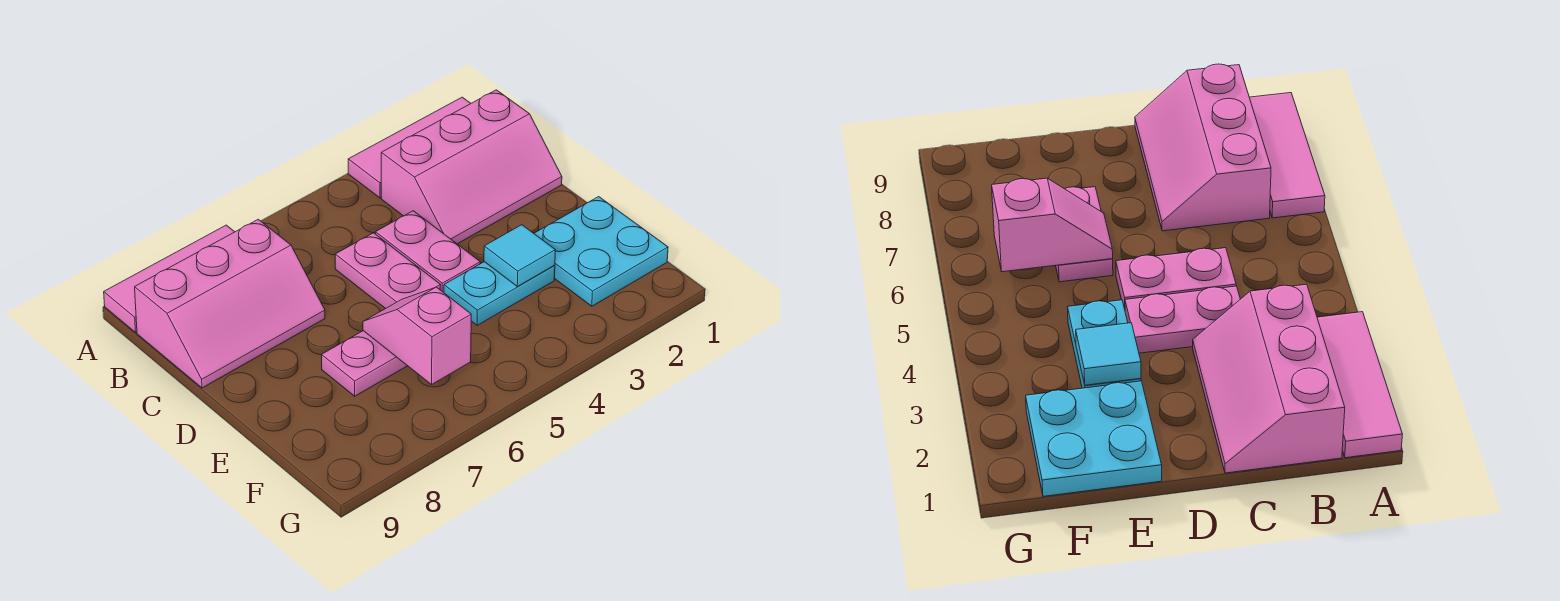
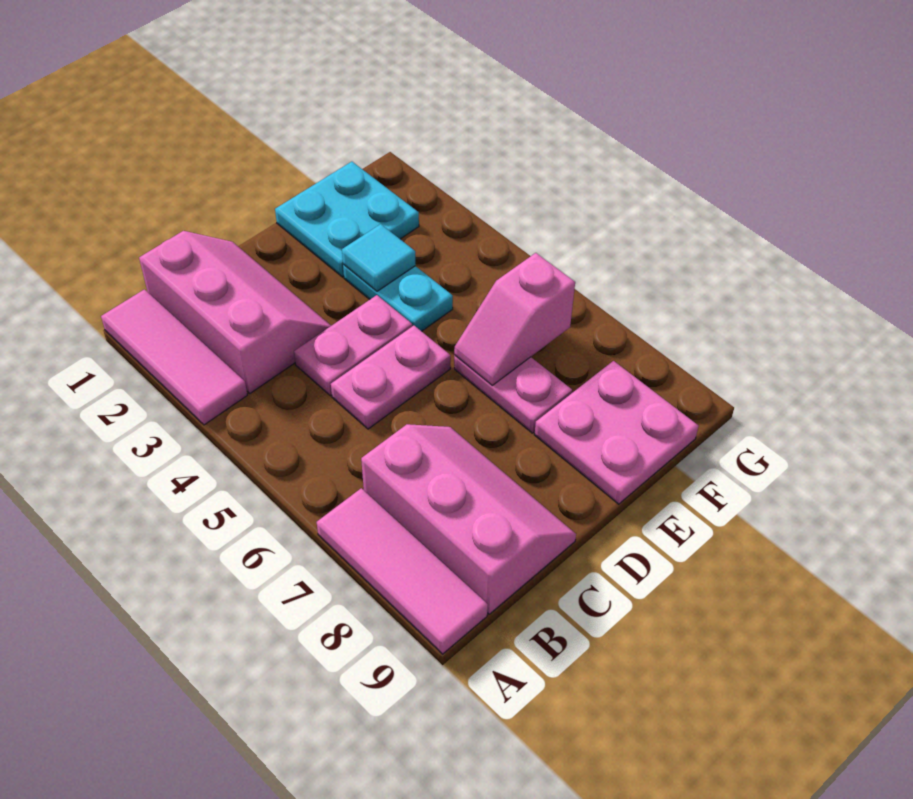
none -> pink 2x2 plate [535,361,699,504]

